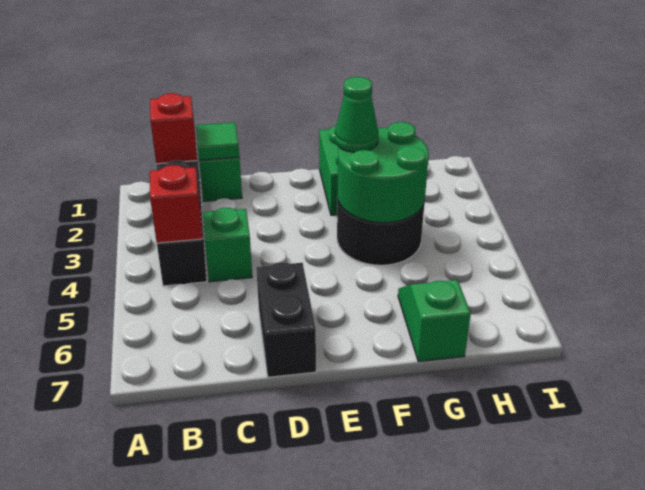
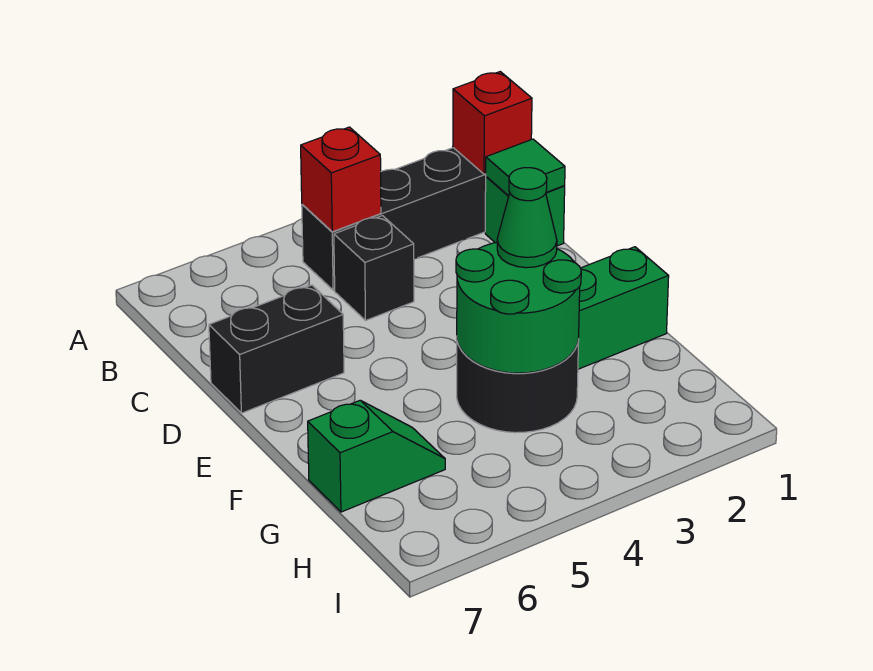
green 1x1 brick [203,208,252,282] -> black 1x1 brick [334,216,414,321]

